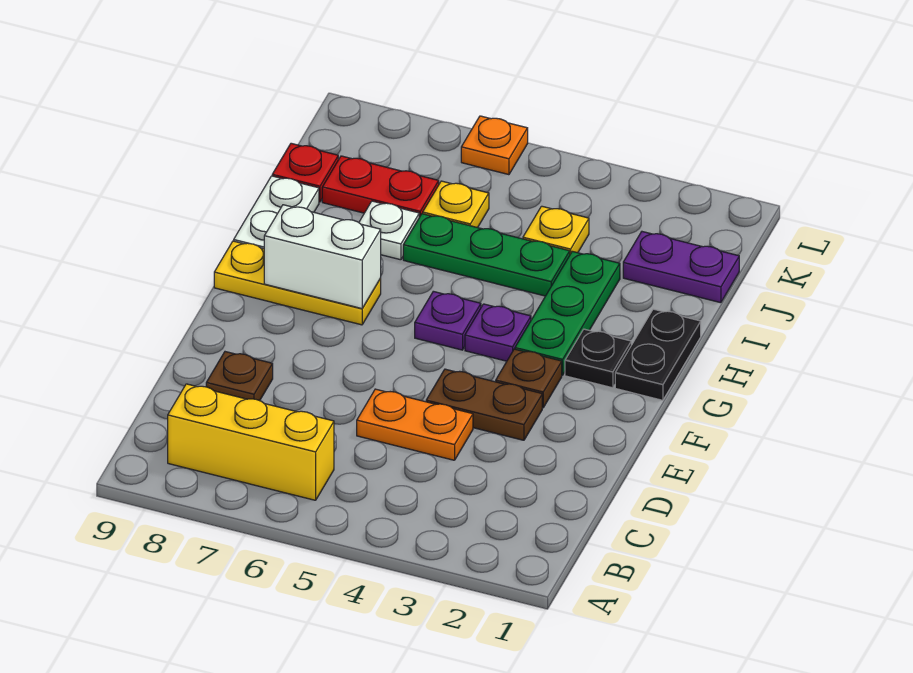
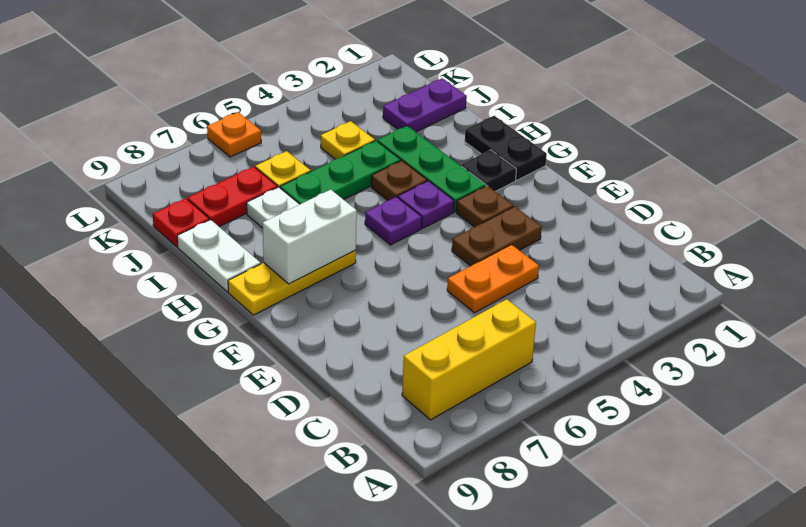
brown 1x1 plate [206,352,273,401] -> brown 1x1 plate moved to [371,161,427,201]

